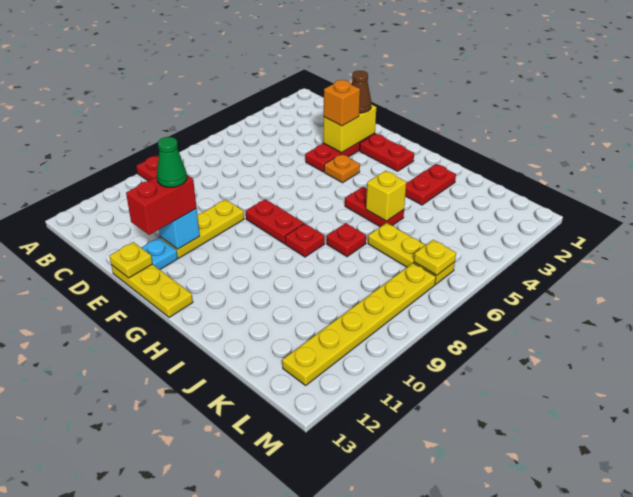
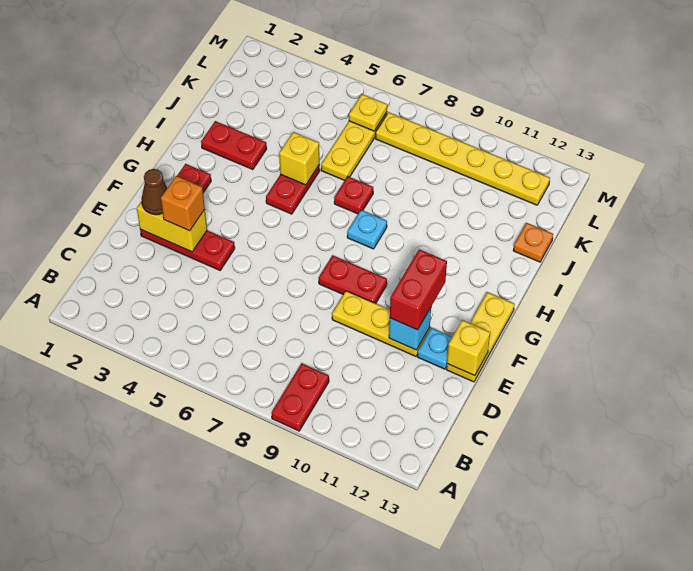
red 1x2 brick [126,175,196,235] -> red 1x2 brick turned to [390,249,447,330]
green 1x1 cone [157,137,187,187] -> none
yellow 1x1 plate [110,242,152,278] -> yellow 1x1 brick [447,320,490,376]
orange 1x1 plate [324,154,360,183] -> orange 1x1 plate moved to [513,223,553,262]
red 1x2 plate [246,199,304,244] -> red 1x2 plate turned to [319,255,387,303]
red 1x1 plate [285,224,325,257] -> cyan 1x1 plate [347,210,387,249]

